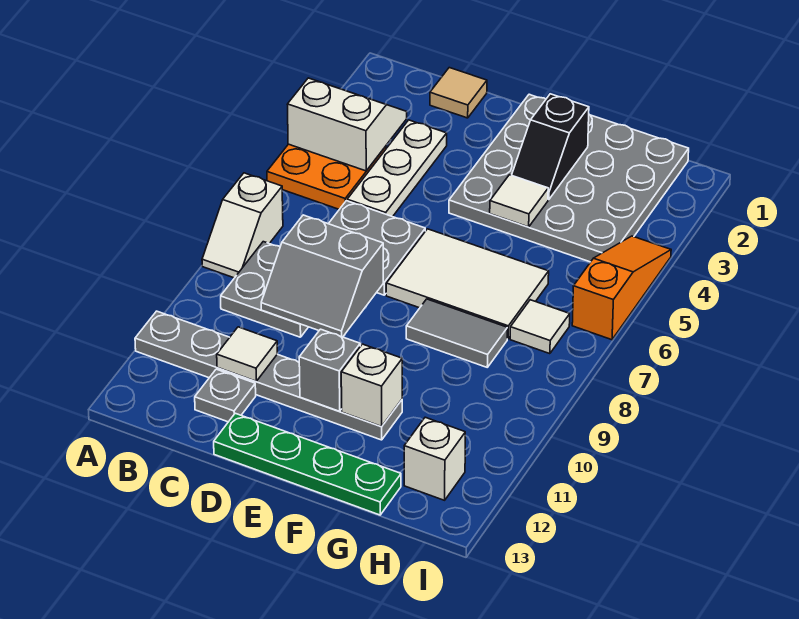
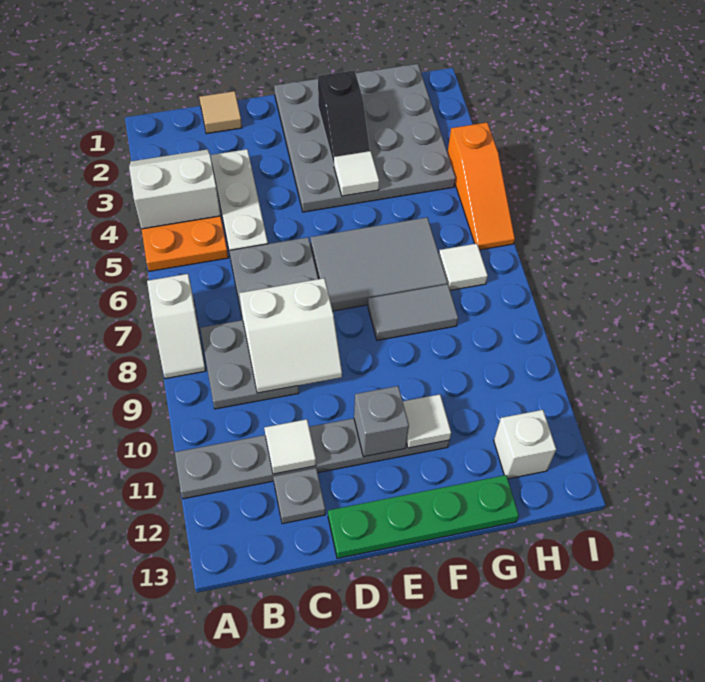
grey 2x2 slope [261,215,383,337] -> white 2x2 slope [239,278,342,393]
white 2x3 tile [386,229,549,339] -> grey 2x3 tile [310,218,447,311]
white 1x1 brick [341,344,402,426] -> white 1x1 tile [403,394,451,448]
orange 1x3 slope [572,236,671,340] -> orange 1x3 slope turned to [447,123,515,250]

